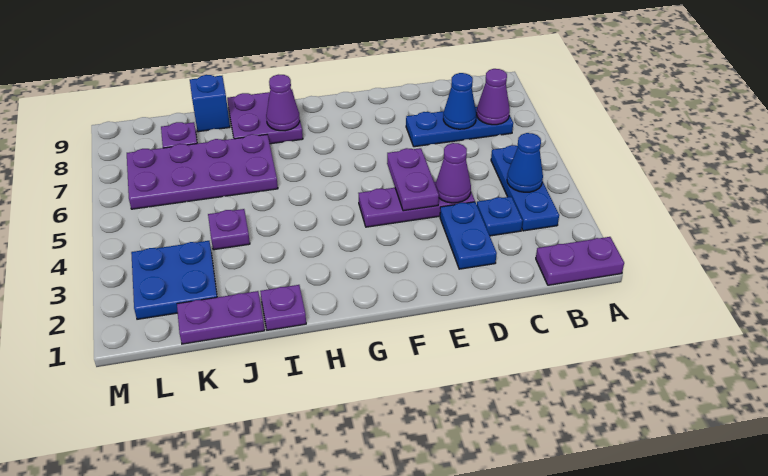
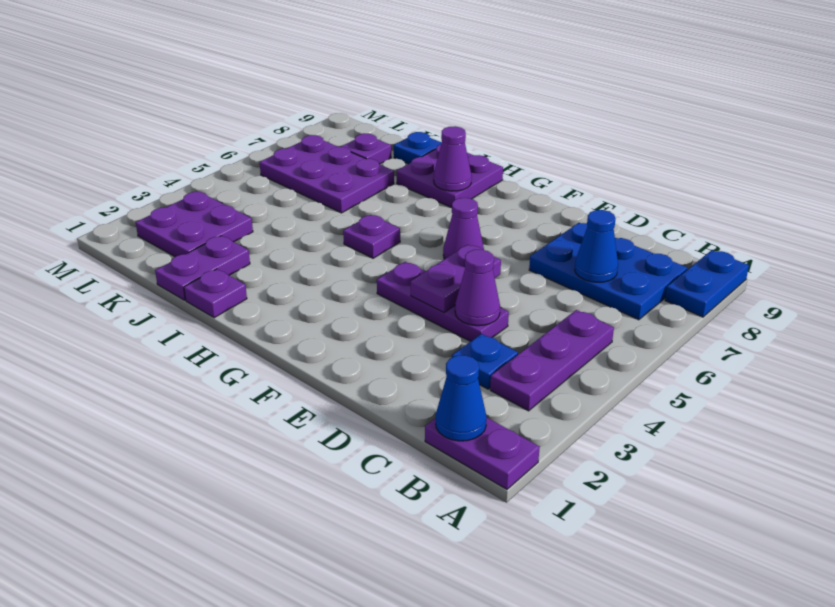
blue 1x3 plate [491,145,559,231] -> purple 1x3 plate [490,310,614,411]
blue 1x1 cone [507,133,543,192] -> blue 1x1 cone moved to [436,355,487,441]
blue 1x3 plate [406,107,513,147] -> blue 2x3 plate [529,223,687,320]
purple 1x1 cone [476,69,510,125] -> purple 1x1 cone moved to [443,198,484,259]
blue 1x2 plate [440,202,497,269] -> blue 1x2 plate moved to [665,250,749,317]
purple 2x4 plate [127,134,278,209] -> purple 2x3 plate [260,135,394,213]
purple 1x2 plate [177,291,265,344] -> purple 1x2 plate turned to [155,236,250,300]
purple 1x1 plate [208,209,250,250] -> purple 1x1 plate moved to [343,215,400,258]
blue 1x1 brick [190,75,230,132] -> blue 1x1 plate [394,132,442,164]
blue 2x2 plate [131,241,217,319] -> purple 2x2 plate [136,192,253,257]

